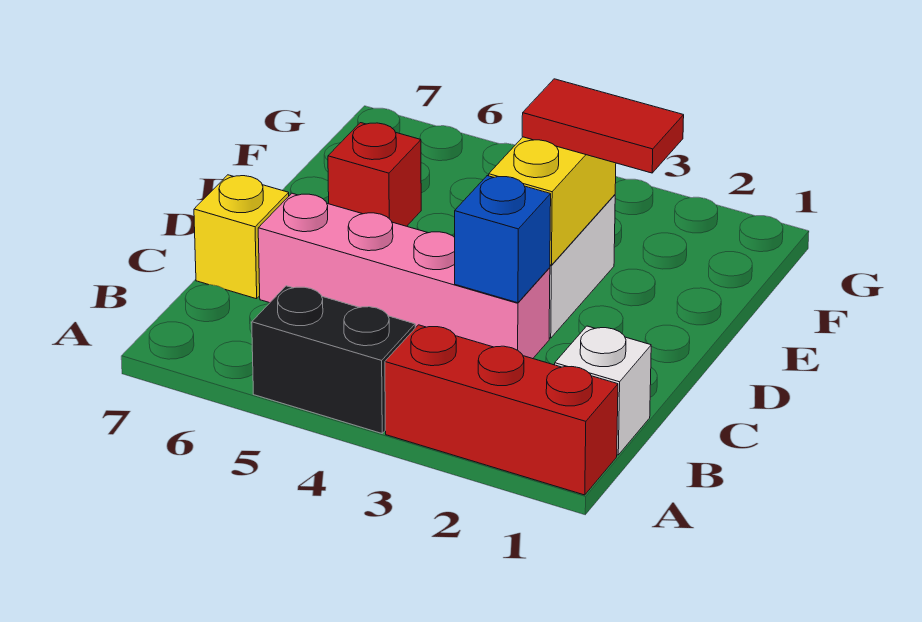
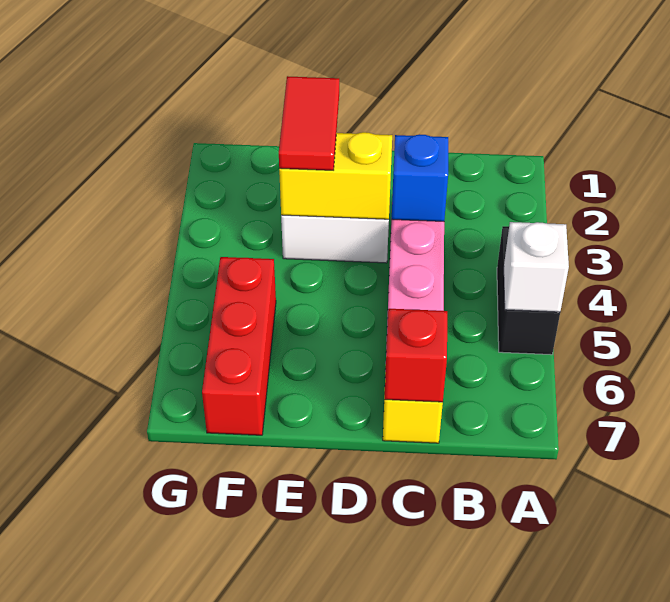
red 1x3 brick [385,325,618,495] -> red 1x3 brick moved to [202,257,276,435]
white 1x1 brick [555,326,651,455] -> white 1x1 brick moved to [504,222,569,312]
red 1x1 brick [328,123,421,226] -> red 1x1 brick moved to [385,309,447,402]

